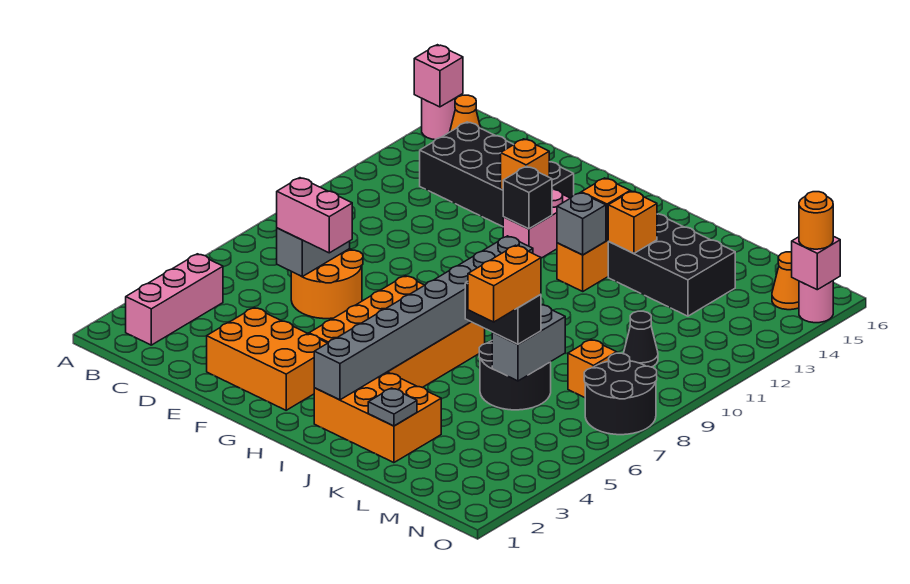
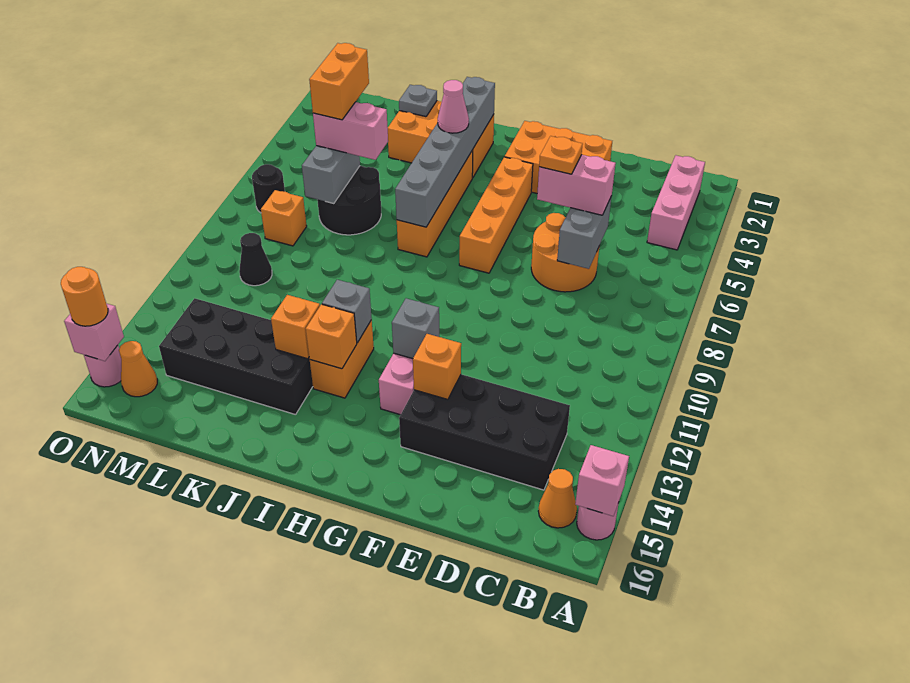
none -> orange 1x1 plate [539,136,583,174]
black 1x1 brick [503,166,552,229] -> grey 1x1 brick [392,298,439,359]
grey 1x8 brick [314,236,533,400] -> grey 1x6 brick [395,77,495,227]
none -> pink 1x1 cone [438,80,469,133]
black 2x3 brick [608,214,735,316] -> black 2x4 brick [159,298,313,415]
black 1x2 brick [465,281,541,344] -> pink 1x2 brick [313,102,388,160]
black 2x2 round brick [584,353,657,435] -> black 1x1 round brick [252,164,285,213]

